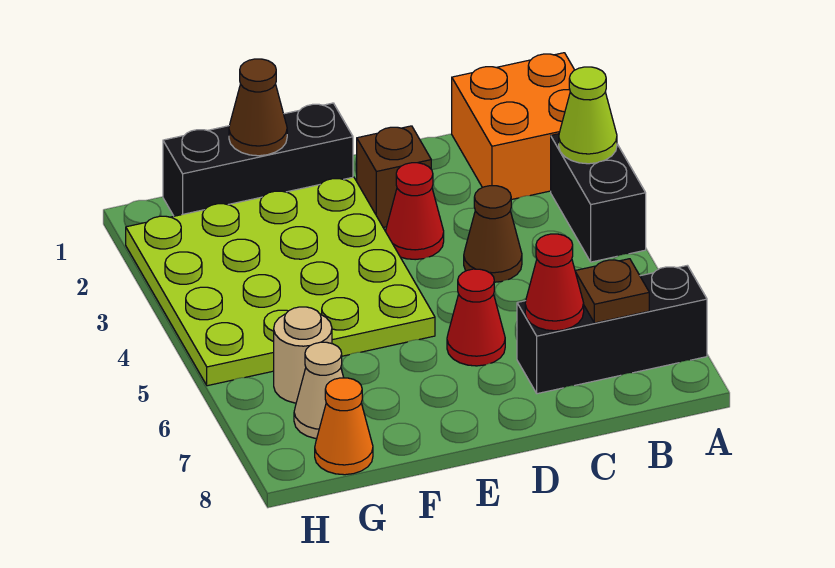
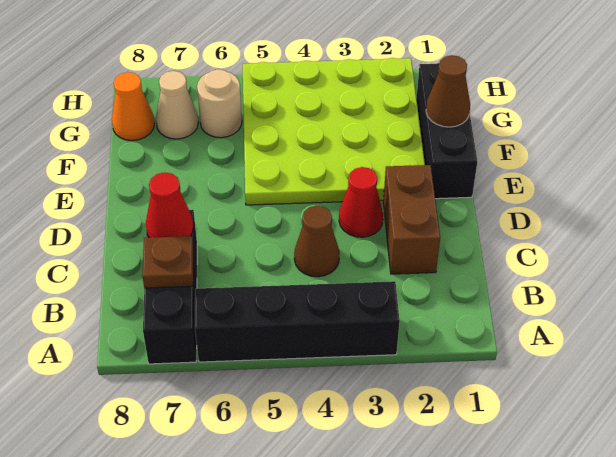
orange 2x2 brick [452,53,574,200] -> none
black 1x2 brick [551,134,646,262] -> black 1x4 brick [195,281,400,362]
lime 1x1 cone [559,67,617,164] -> none
brown 1x1 brick [357,126,431,227] -> brown 1x2 brick [383,165,440,274]
red 1x1 cone [447,269,505,366] -> none

